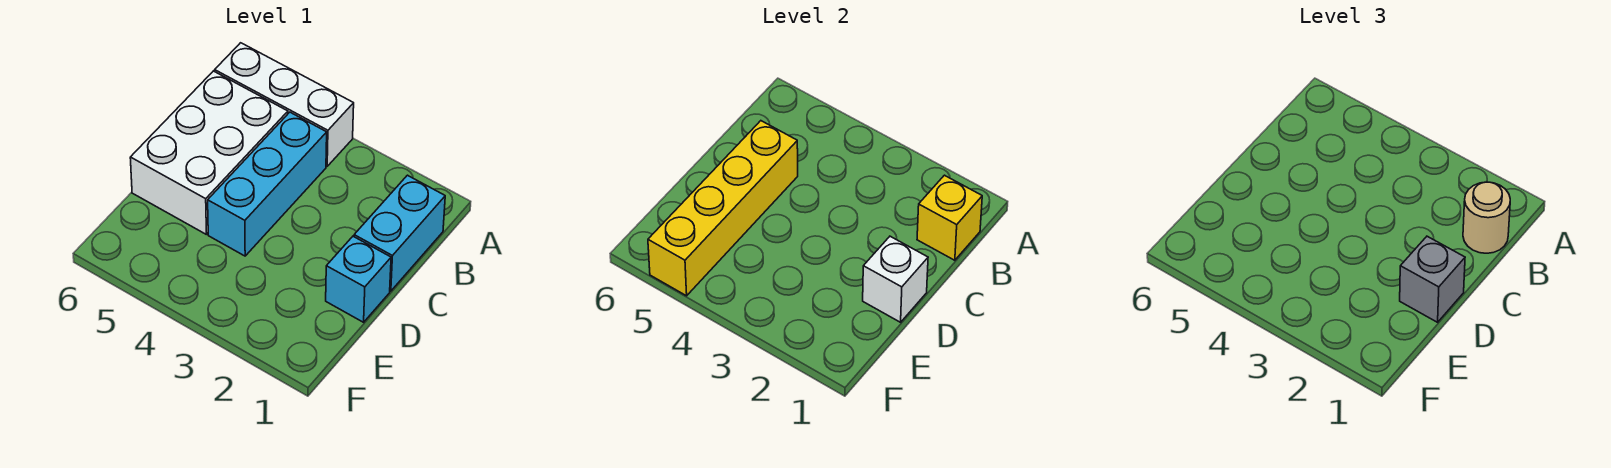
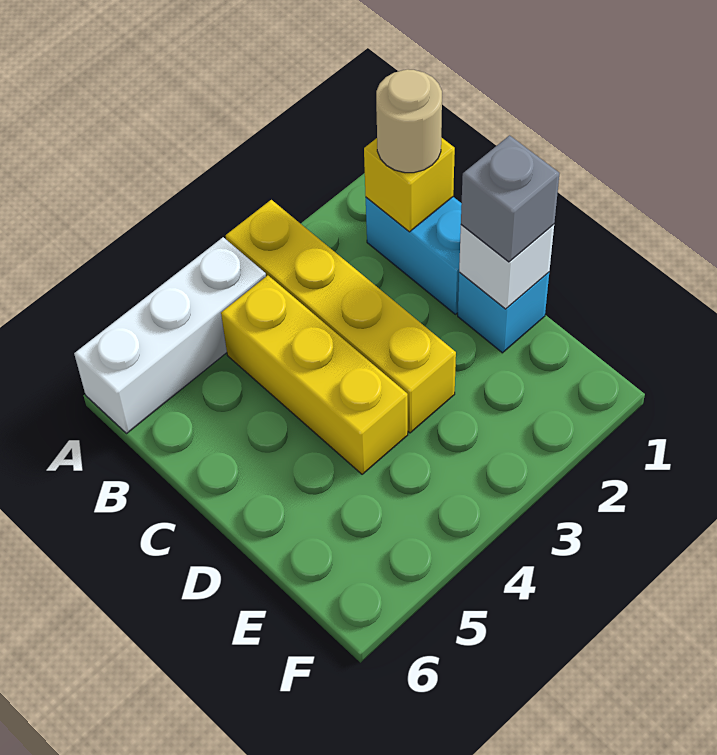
cyan 1x3 brick [208,112,327,256] -> yellow 1x3 brick [221,275,408,474]
white 2x3 brick [130,71,288,235] -> none
yellow 1x4 brick [648,121,798,296] -> yellow 1x4 brick moved to [226,200,456,433]

